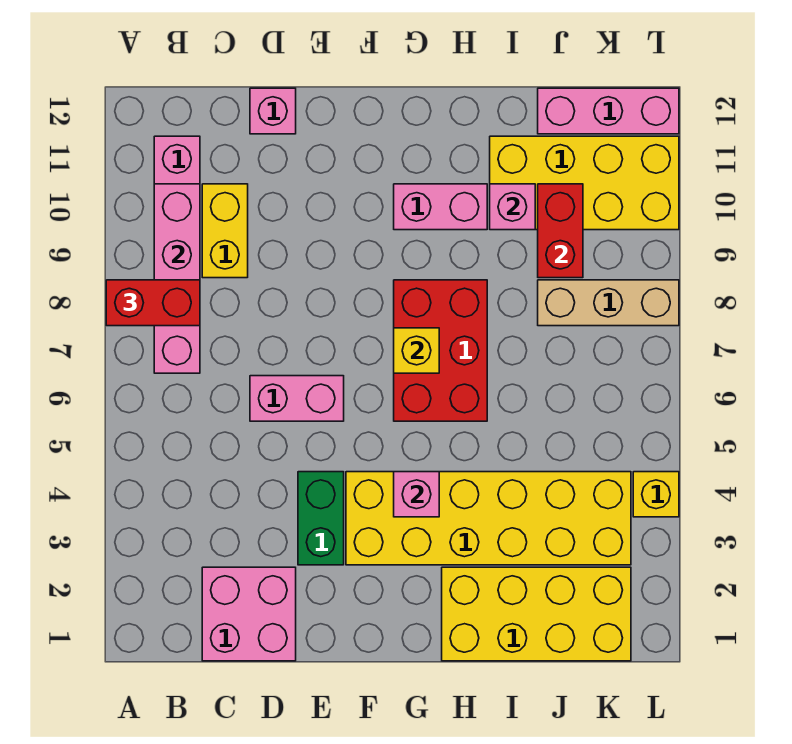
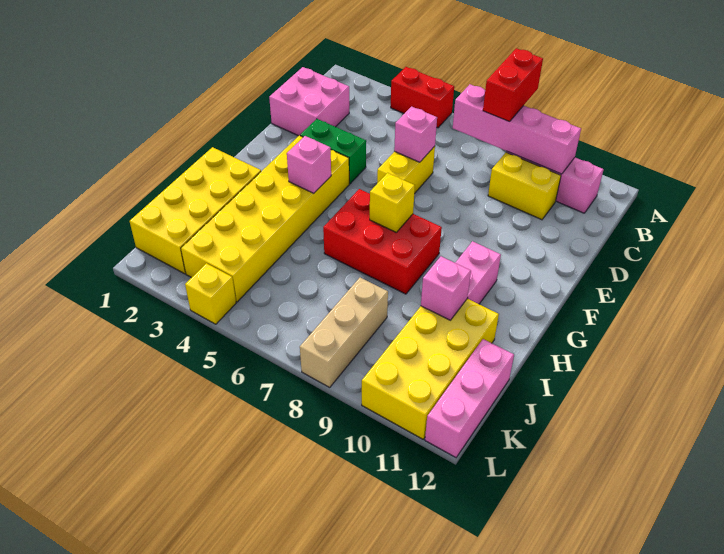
pink 1x2 brick [250,376,344,421] -> yellow 1x2 brick [377,146,435,194]
pink 1x1 brick [250,88,296,134] -> pink 1x1 brick moved to [394,107,437,162]
red 1x2 brick [538,184,583,278] -> red 1x2 brick moved to [391,67,454,128]

